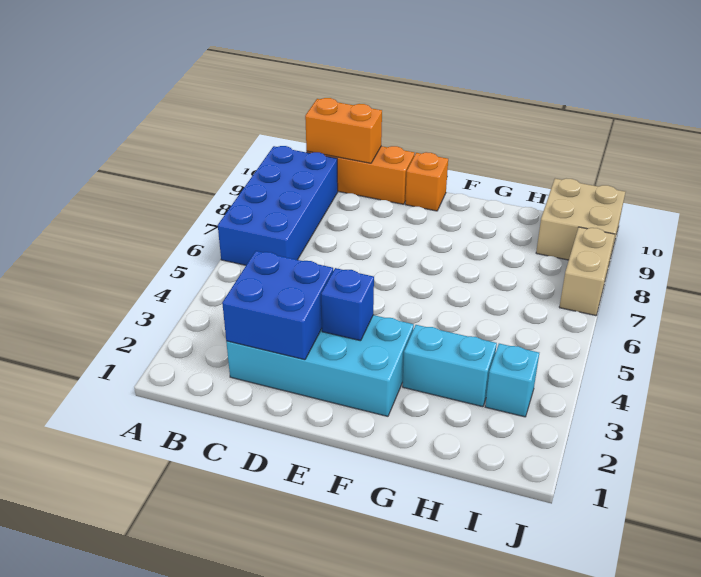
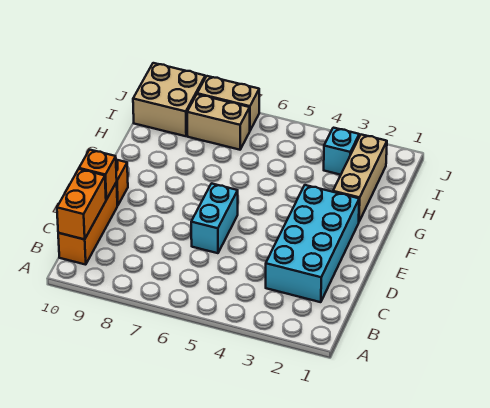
blue 2x4 brick [218,146,338,265] -> none
blue 2x2 brick [222,251,333,360] -> none
none -> orange 1x1 brick [79,150,117,200]
blue 1x1 brick [321,268,374,341] -> none
none -> tan 1x3 brick [333,135,387,221]
cyan 1x2 brick [403,325,497,407] -> cyan 1x2 brick moved to [191,184,238,253]
none -> tan 1x2 brick [187,94,250,150]

